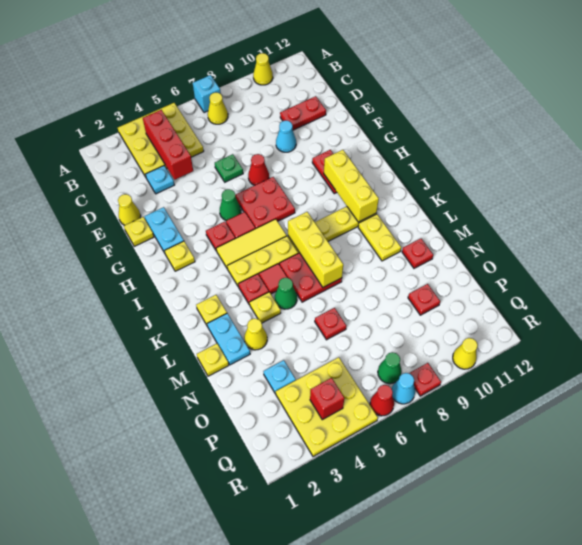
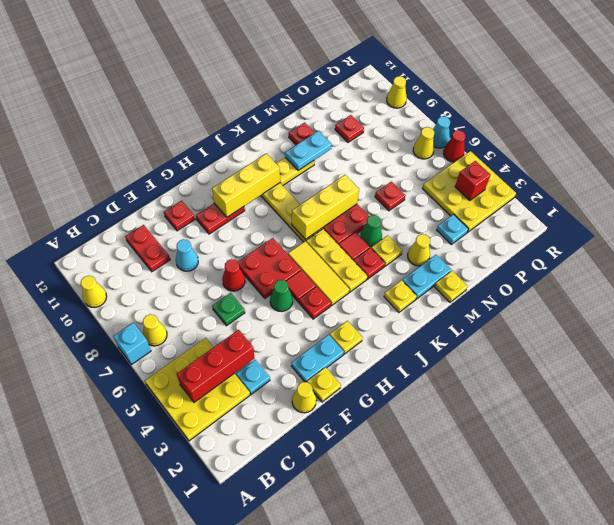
none -> cyan 1x2 plate [285,131,332,170]
green 1x1 cone [378,352,402,384] -> yellow 1x1 cone [413,127,434,159]
red 1x1 plate [409,363,441,396] -> red 1x1 plate moved to [164,201,195,231]

